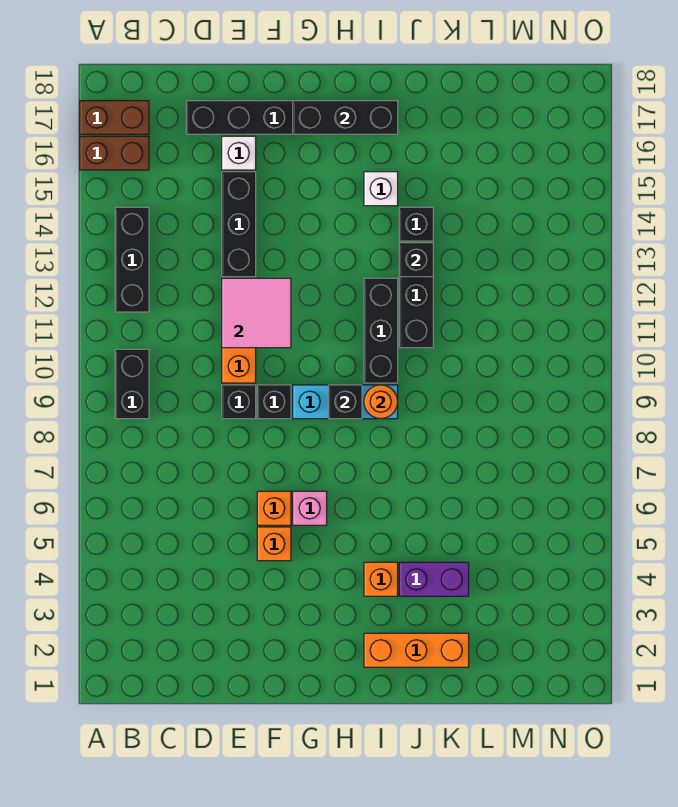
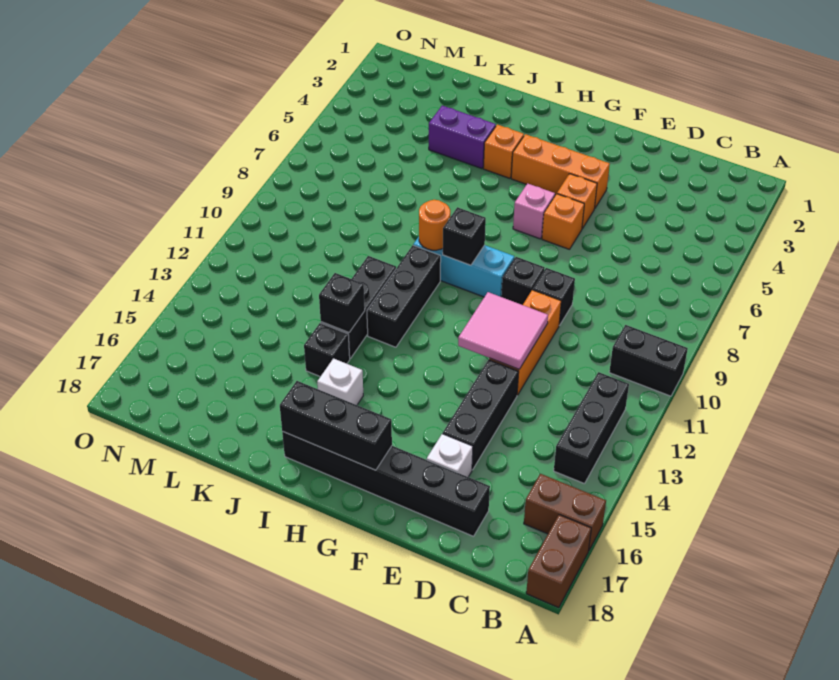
brown 1x2 brick [80,101,149,134] -> brown 1x2 brick turned to [526,515,591,608]
black 1x2 brick [115,349,149,419] -> black 1x2 brick turned to [609,325,688,396]
orange 1x3 brick [364,633,469,667] -> orange 1x3 brick moved to [511,134,610,208]

